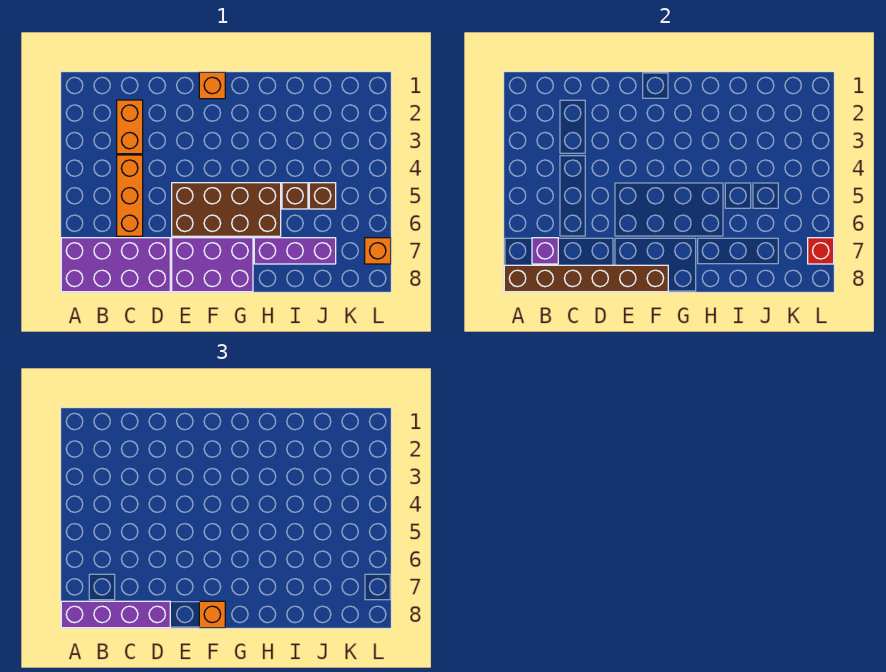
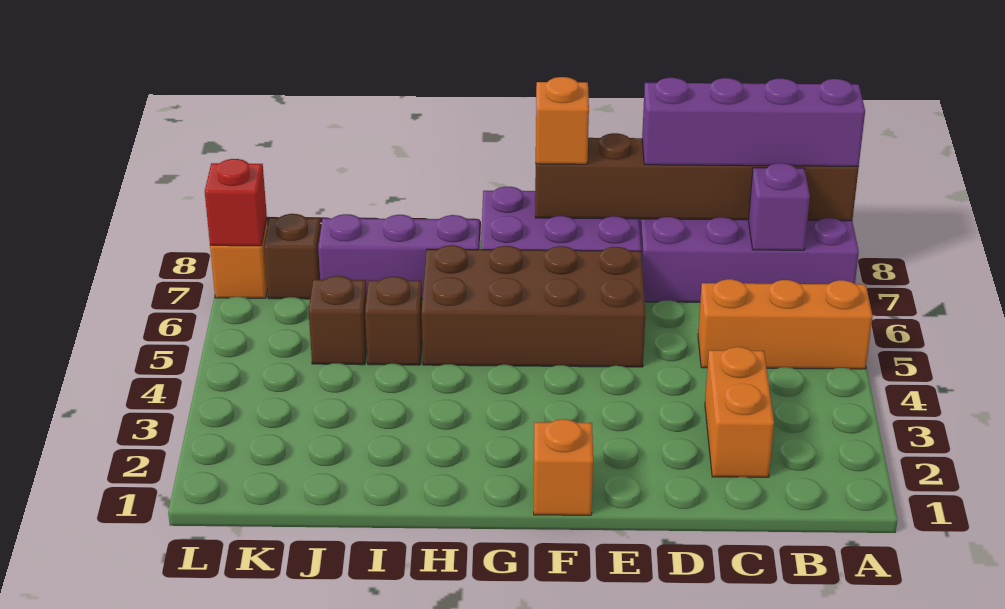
orange 1x3 brick [117,155,143,236] -> orange 1x3 brick turned to [698,279,873,369]
none -> brown 1x1 brick [264,214,321,299]

